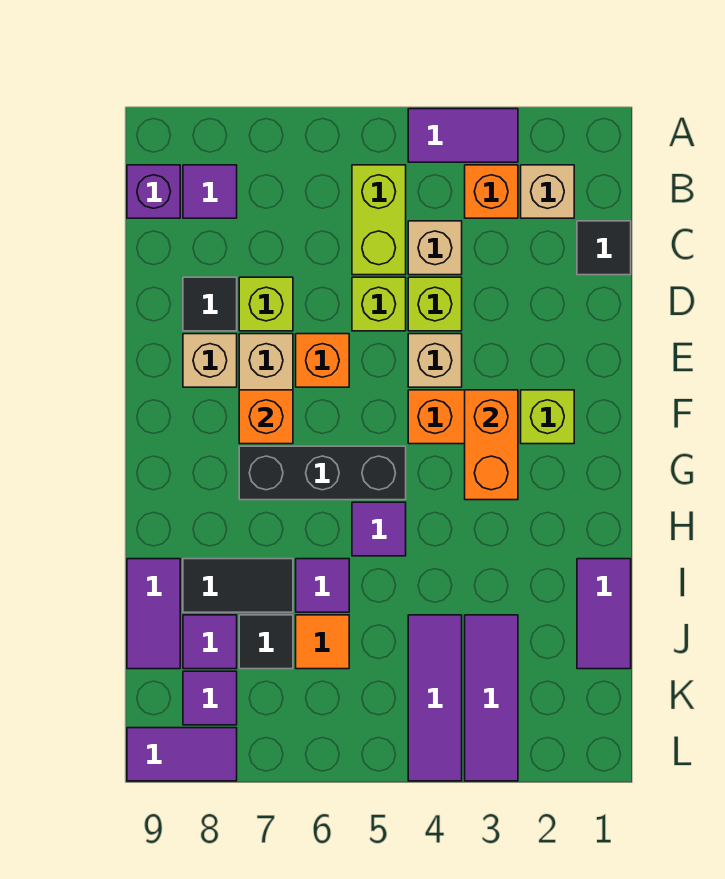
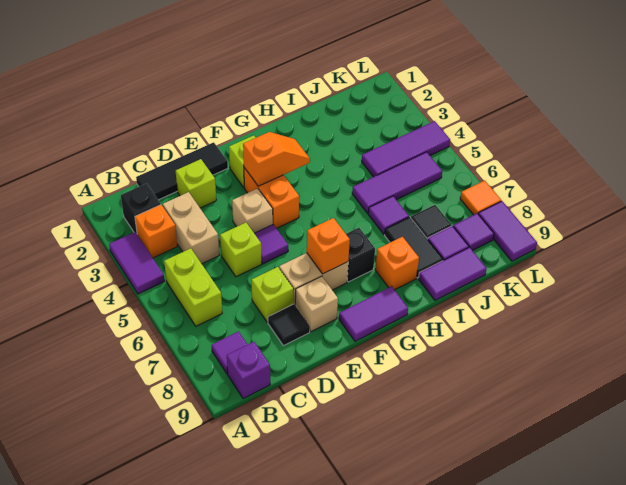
tan 1x1 brick [521,165,574,218] -> black 1x1 brick [121,183,161,233]
lime 1x2 brick [352,165,406,275] -> lime 1x2 brick turned to [164,248,222,326]
black 1x1 tile [577,221,631,275] -> black 1x3 tile [136,142,228,200]
tan 1x1 brick [408,221,462,275] -> tan 1x2 brick [163,192,219,264]
lime 1x1 brick [408,277,462,331] -> lime 1x1 brick moved to [176,159,216,208]
orange 1x1 brick [296,334,349,387] -> orange 1x1 brick moved to [375,237,419,290]
orange 1x2 brick [465,390,518,500] -> orange 1x2 slope [243,132,310,186]
black 1x3 brick [239,446,406,500] -> black 1x1 brick [346,228,375,282]
purple 1x1 tile [352,502,406,556] -> purple 1x1 tile moved to [254,225,288,264]
purple 1x2 tile [577,559,631,669] -> purple 1x2 tile moved to [339,286,408,341]
purple 1x3 tile [465,615,518,781] -> purple 1x3 tile moved to [352,152,442,213]
orange 1x1 tile [296,615,349,669] -> orange 1x1 tile moved to [460,181,501,215]

